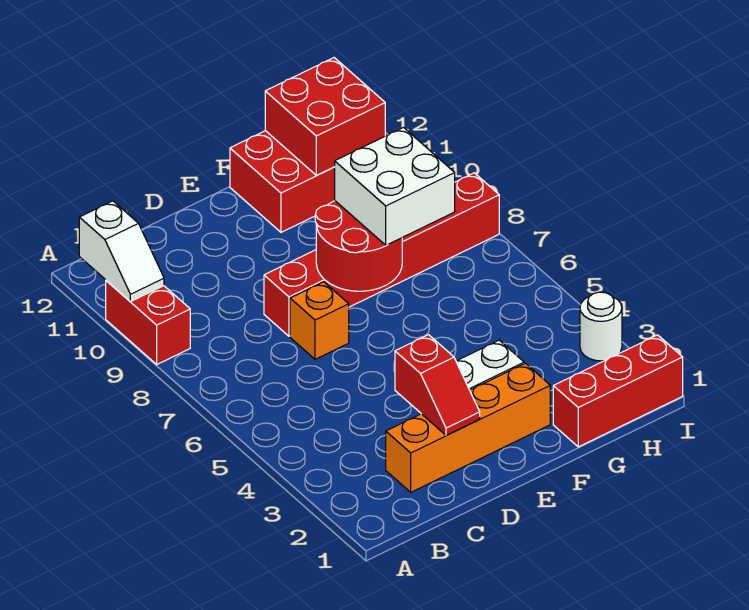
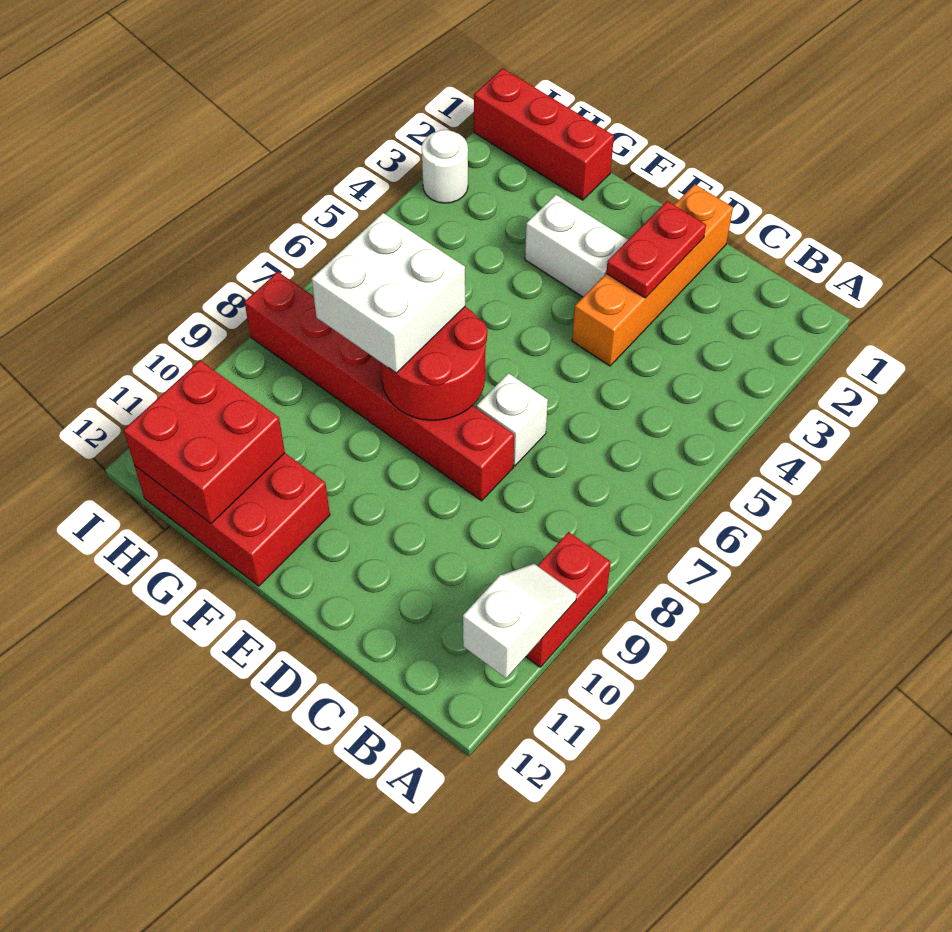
orange 1x4 brick [386,363,550,492] -> orange 1x4 brick turned to [572,184,733,366]
red 1x2 slope [395,335,480,436] -> red 1x2 plate [606,201,706,298]
orange 1x1 brick [290,282,349,359] -> white 1x1 brick [476,373,548,466]

